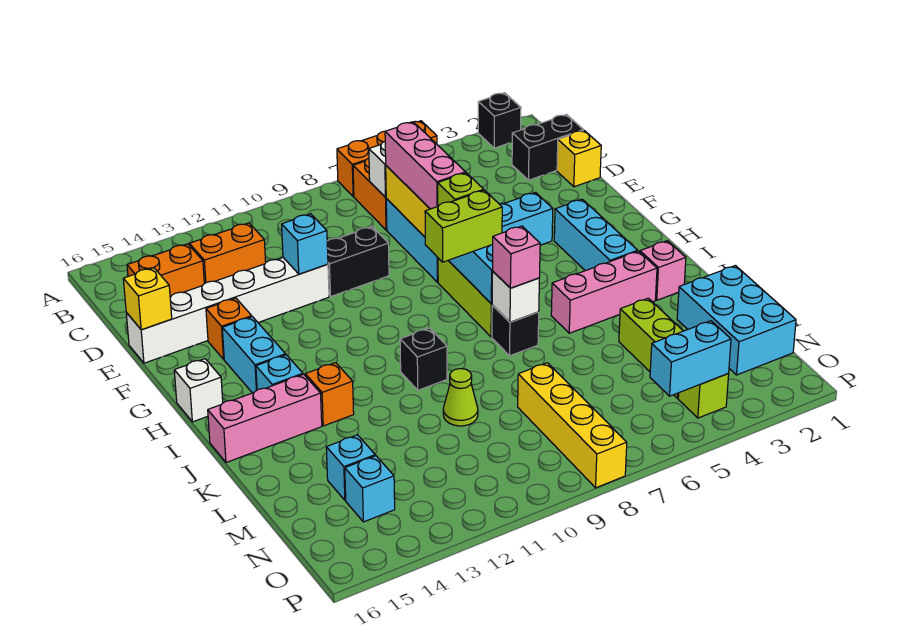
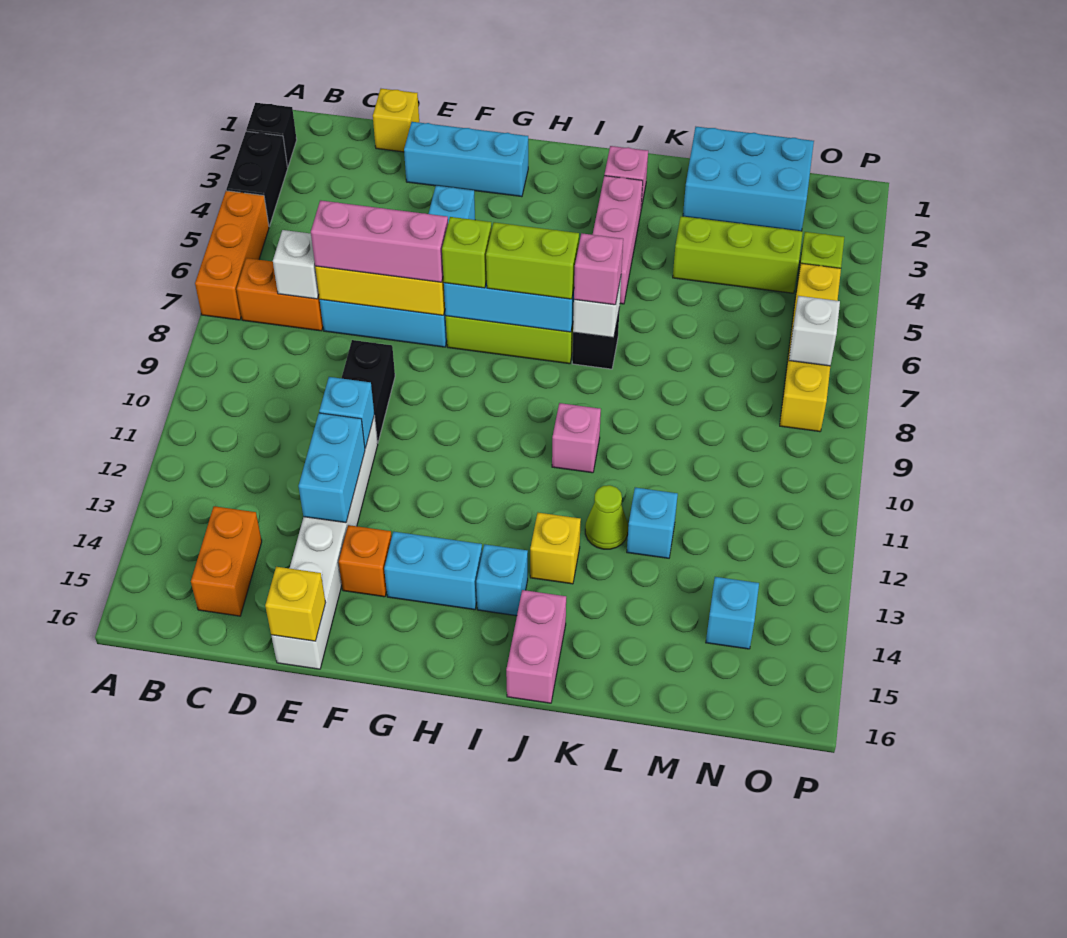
black 1x2 brick [512,115,583,180] -> black 1x2 brick moved to [226,131,288,226]
orange 1x2 brick [189,223,266,284] -> none
cyan 1x3 brick [554,199,638,271] -> cyan 1x3 brick moved to [404,122,528,197]
lime 1x2 brick [425,190,502,262] -> lime 1x2 brick turned to [486,222,579,299]
white 1x1 brick [174,359,223,422] -> white 1x1 brick moved to [789,296,840,366]
black 1x1 brick [400,328,447,390] -> pink 1x1 brick [552,403,601,473]
orange 1x1 brick [305,363,354,426] -> yellow 1x1 brick [530,513,581,584]
pink 1x3 brick [208,374,322,463] -> pink 1x2 brick [506,590,566,703]
lime 1x1 cone [443,369,478,426] -> lime 1x1 cone moved to [585,485,628,549]
yellow 1x4 brick [518,363,627,488] -> yellow 1x4 brick turned to [780,263,841,432]
cyan 1x1 brick [326,435,375,500] -> cyan 1x1 brick moved to [627,488,678,558]
cyan 1x2 brick [650,321,731,396] -> cyan 1x2 brick moved to [299,413,365,523]

